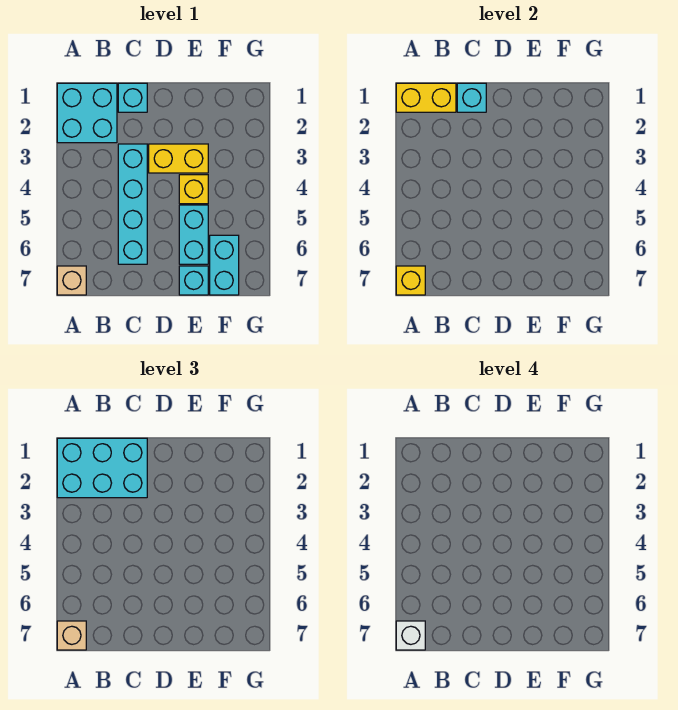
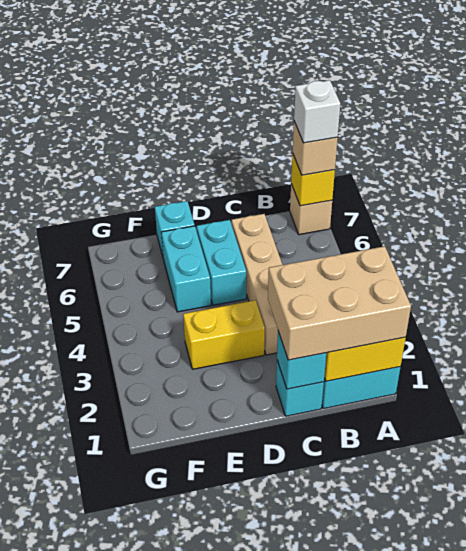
cyan 2x3 brick [57,438,147,498] -> tan 2x3 brick [268,246,411,360]
cyan 1x4 brick [118,144,147,264] -> tan 1x4 brick [232,214,282,355]
yellow 1x1 brick [179,175,208,204] -> none
cyan 1x2 brick [210,235,239,295] -> cyan 1x2 brick moved to [197,220,246,305]

